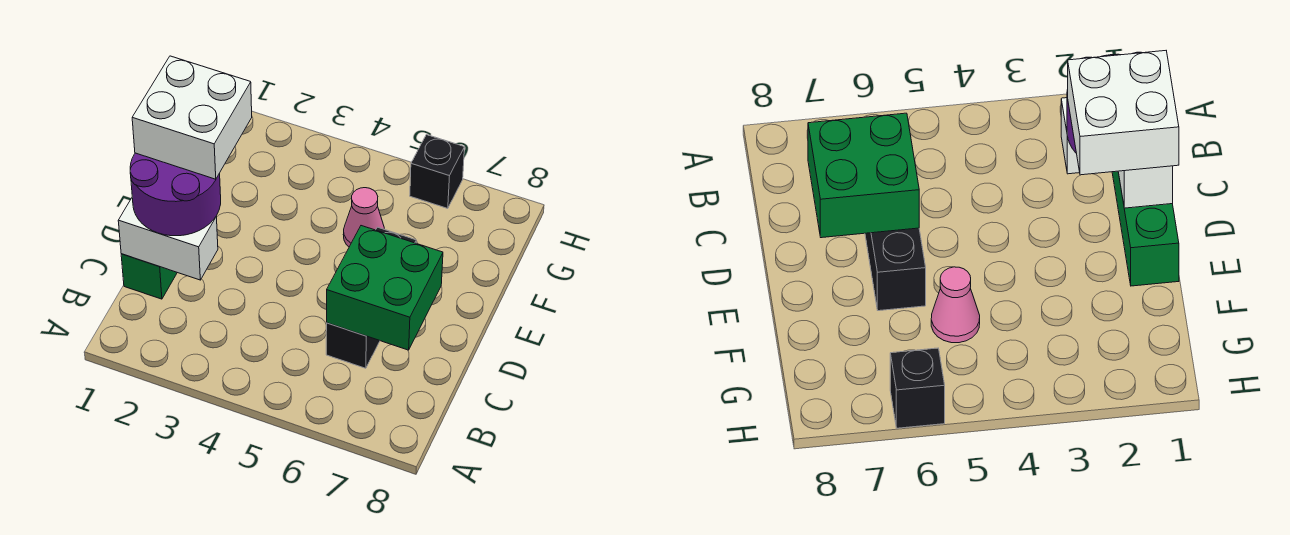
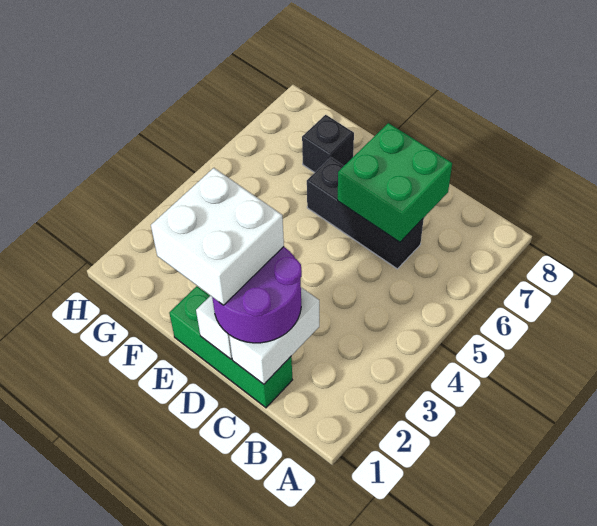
pink 1x1 cone [343,188,384,247] -> none
black 1x1 brick [410,135,465,209] -> black 1x1 brick moved to [302,115,354,173]

